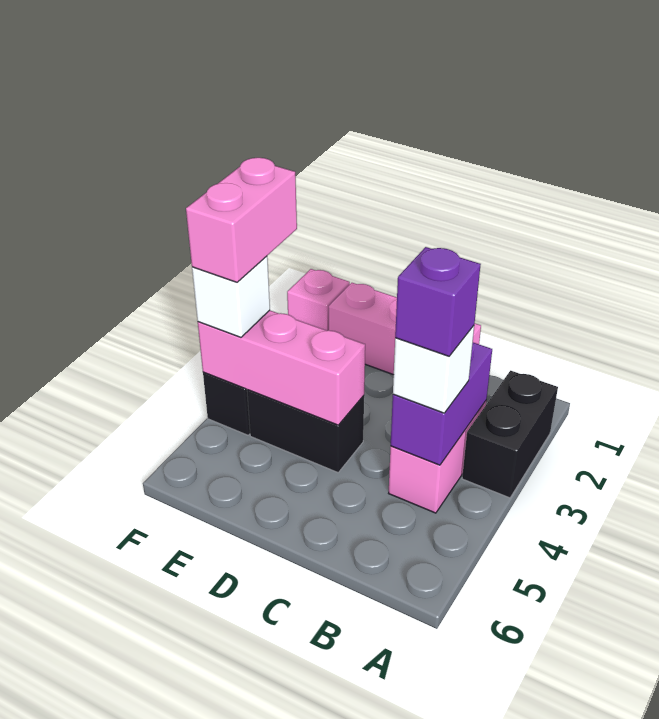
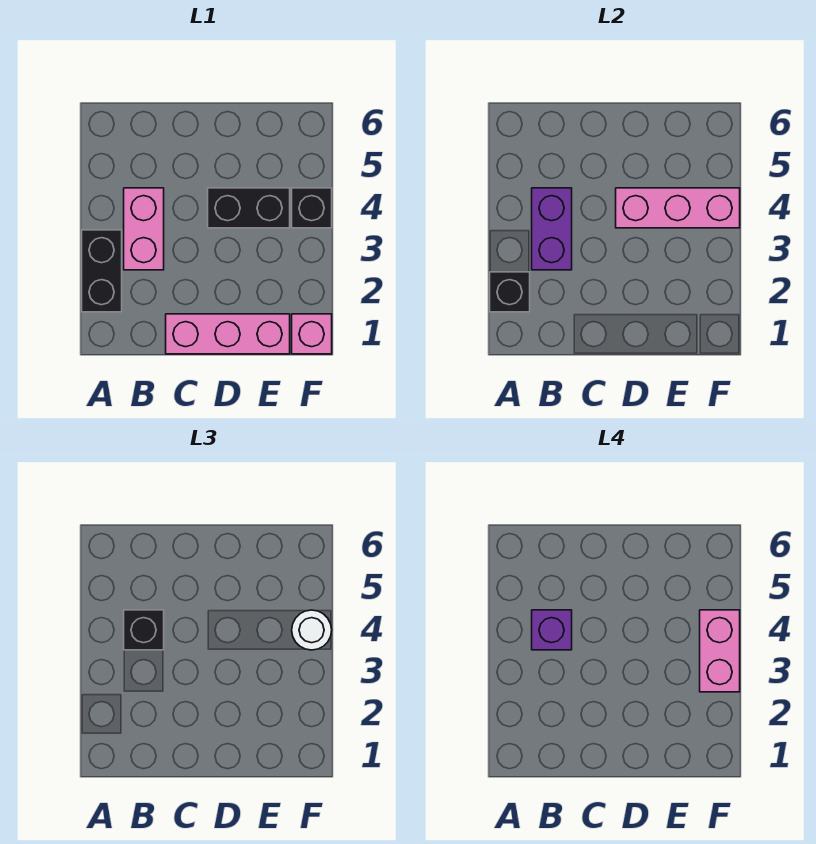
none -> black 1x1 brick [490,272,530,312]
white 1x1 brick [393,326,474,413] -> black 1x1 brick [124,610,164,650]
white 1x1 brick [192,256,270,337] -> white 1x1 round brick [292,610,332,650]

